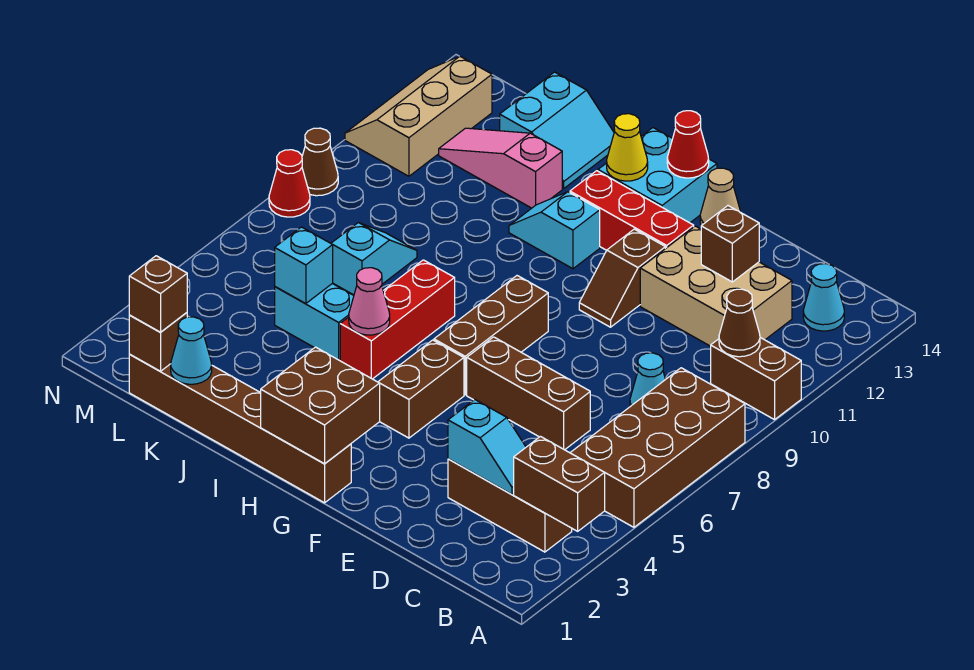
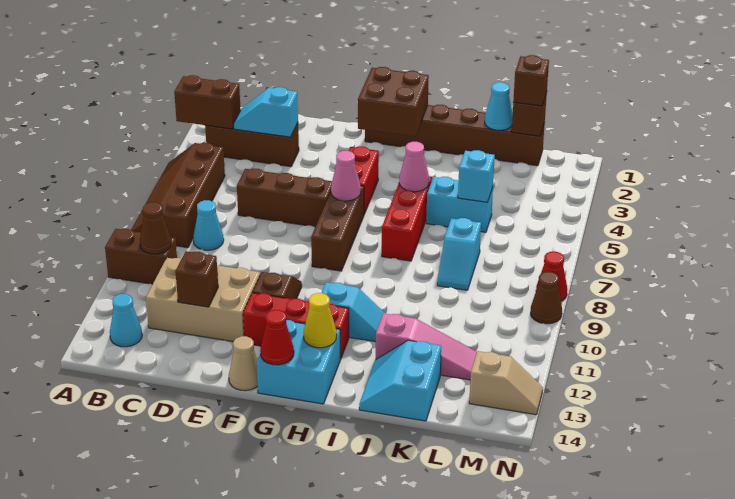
brown 2x4 brick [570,368,745,527] -> brown 2x4 slope [131,143,225,248]
brown 1x2 brick [378,340,464,438] -> red 1x2 brick [349,146,379,214]
none -> pink 1x1 cone [331,151,361,201]
tan 2x3 slope [345,56,492,176] -> tan 1x2 slope [469,351,543,415]

